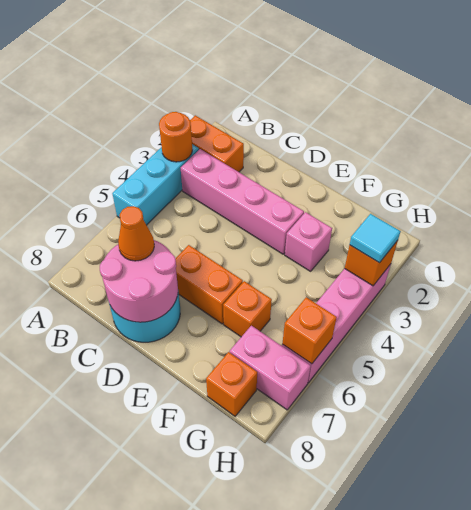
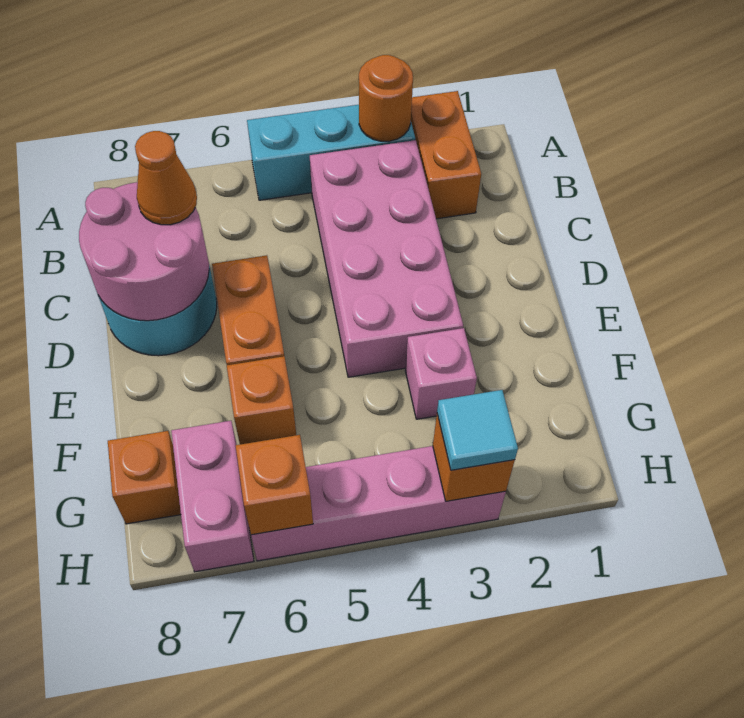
pink 1x4 brick [181,149,304,254] -> pink 2x4 brick [310,140,463,377]

